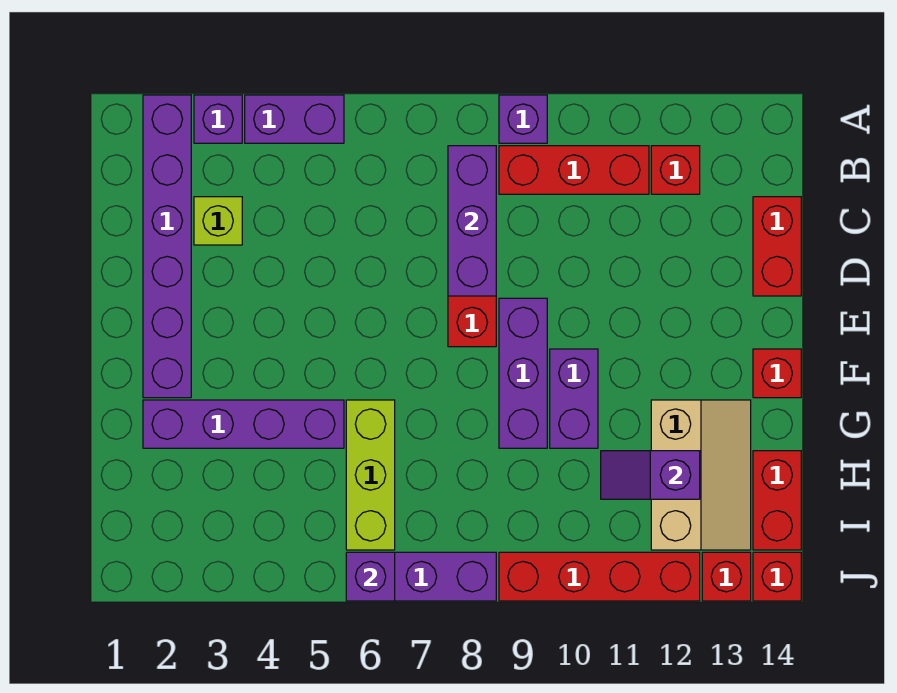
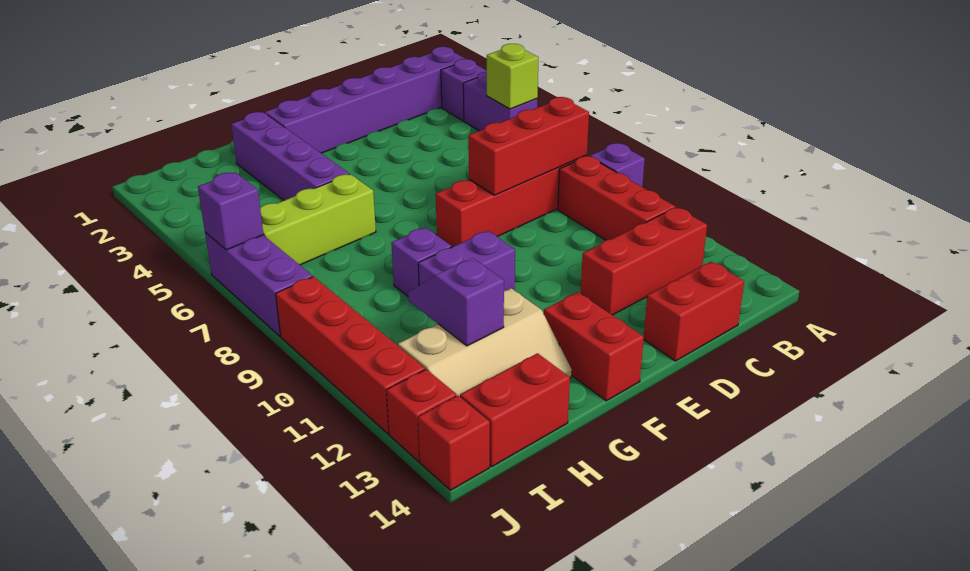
purple 1x3 brick [448,146,496,296] -> red 1x3 brick [468,97,589,195]
red 1x1 brick [651,146,700,194] -> red 1x3 brick [581,207,707,315]
lime 1x1 brick [194,197,242,245] -> lime 1x1 brick moved to [487,44,538,109]
purple 1x3 brick [499,298,547,448] -> purple 1x1 brick [391,228,452,296]
red 1x1 brick [753,349,801,398] -> red 1x2 brick [544,292,644,401]

